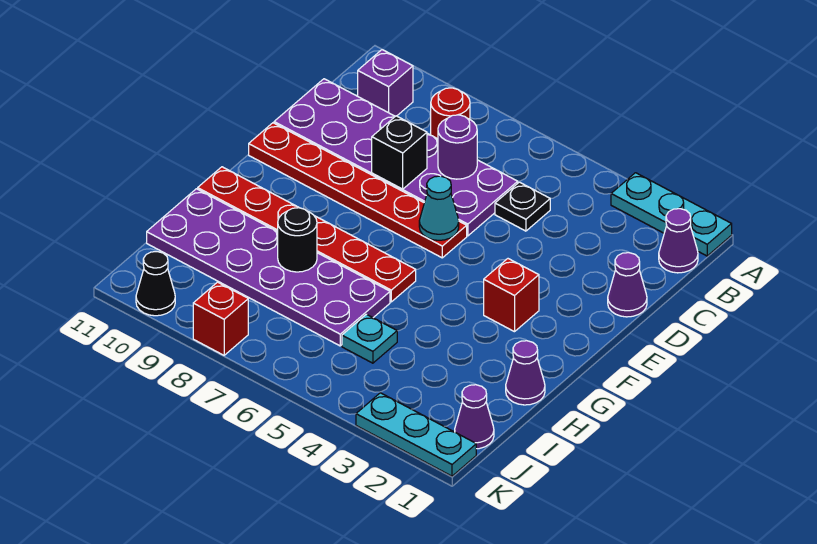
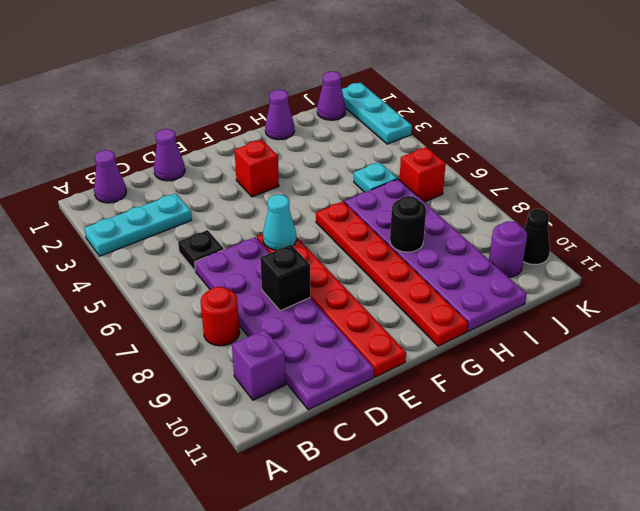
cyan 1x3 plate [611,173,732,256] -> cyan 1x3 plate turned to [84,193,192,256]
purple 1x1 round brick [438,115,477,179] -> purple 1x1 round brick moved to [489,221,527,277]
red 1x1 brick [193,282,248,355] -> red 1x1 brick moved to [400,147,446,202]

